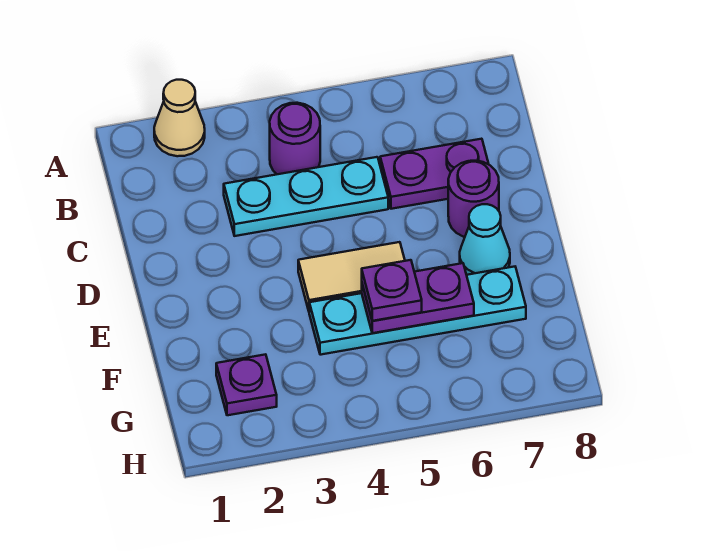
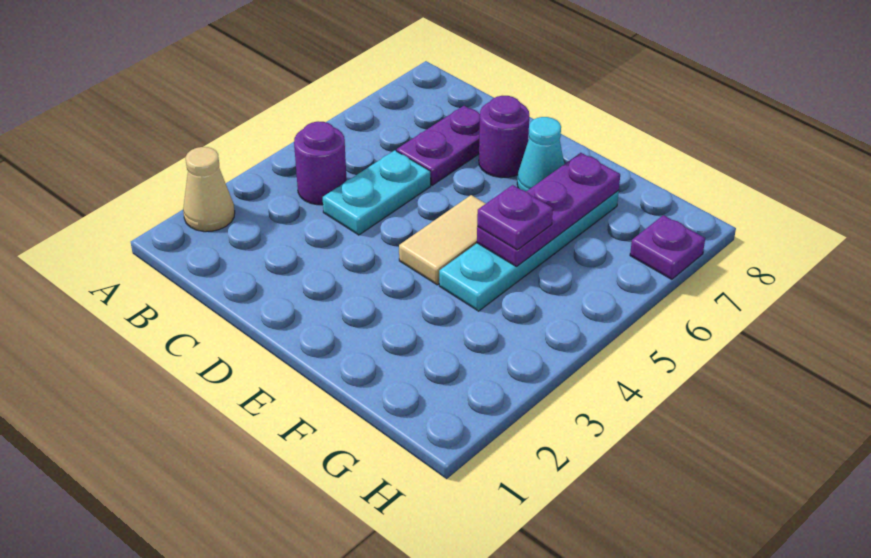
cyan 1x3 plate [224,157,388,236] -> cyan 1x2 plate [323,150,431,235]
purple 1x2 plate [362,263,474,333] -> purple 1x3 plate [477,153,620,267]
purple 1x1 plate [216,354,277,415] -> purple 1x1 plate moved to [630,215,705,279]

